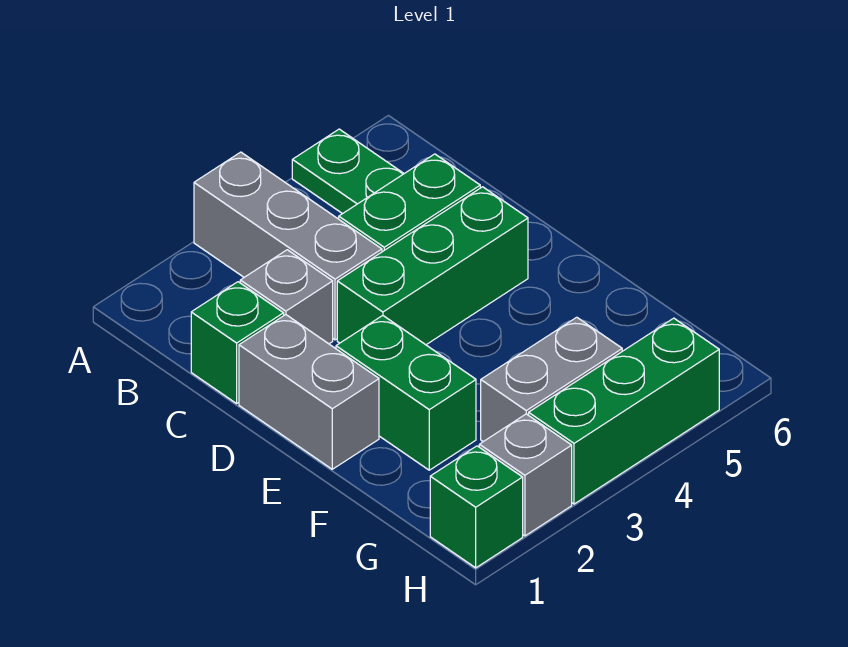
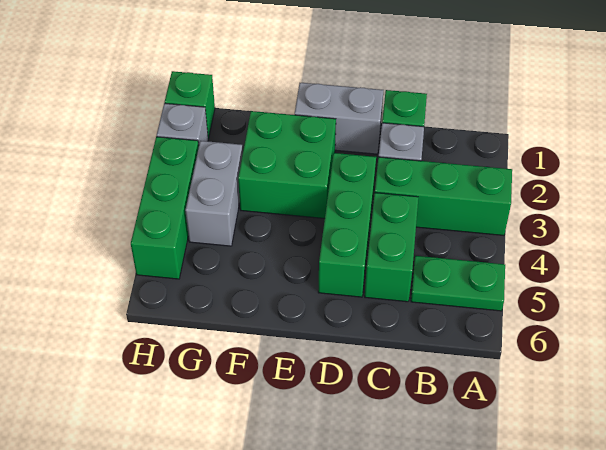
grey 1x3 brick [194,152,382,340] -> green 1x3 brick [375,157,512,235]
green 1x2 brick [336,316,476,470] -> green 2x2 brick [238,111,336,219]

